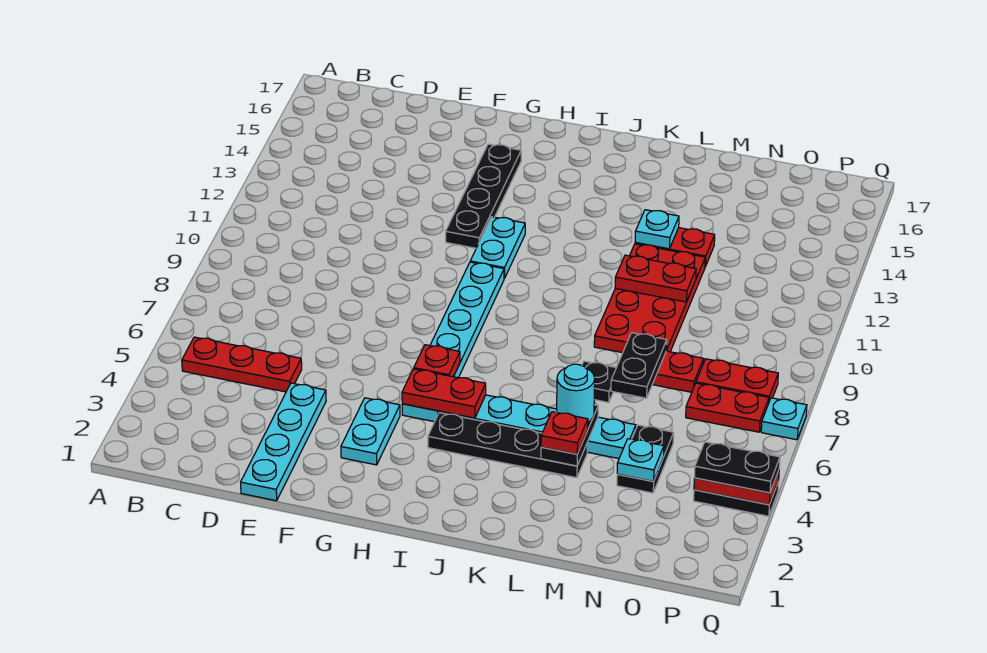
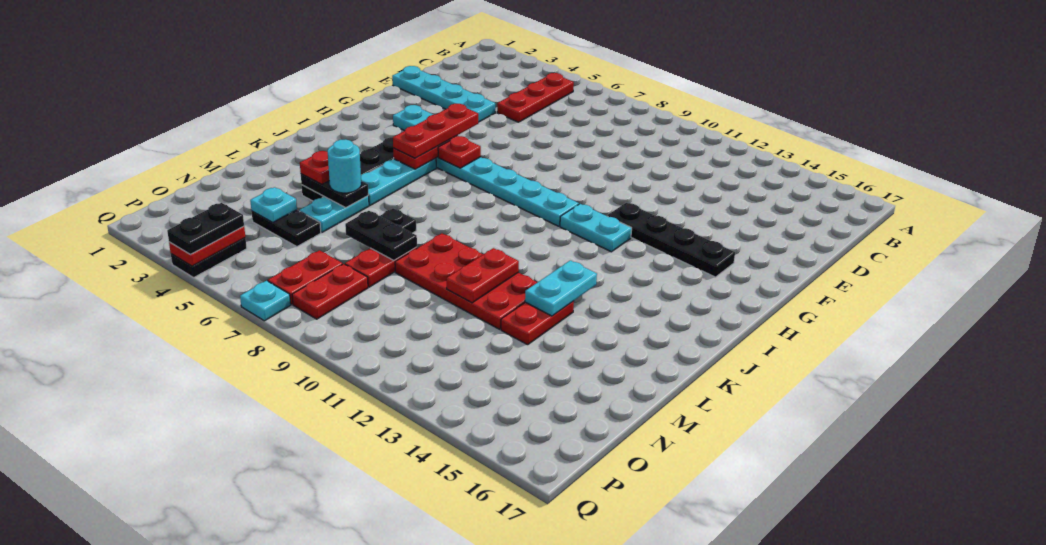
none -> red 1x3 plate [393,104,478,158]
cyan 1x1 plate [635,210,679,249] -> cyan 1x2 plate [525,260,597,316]

